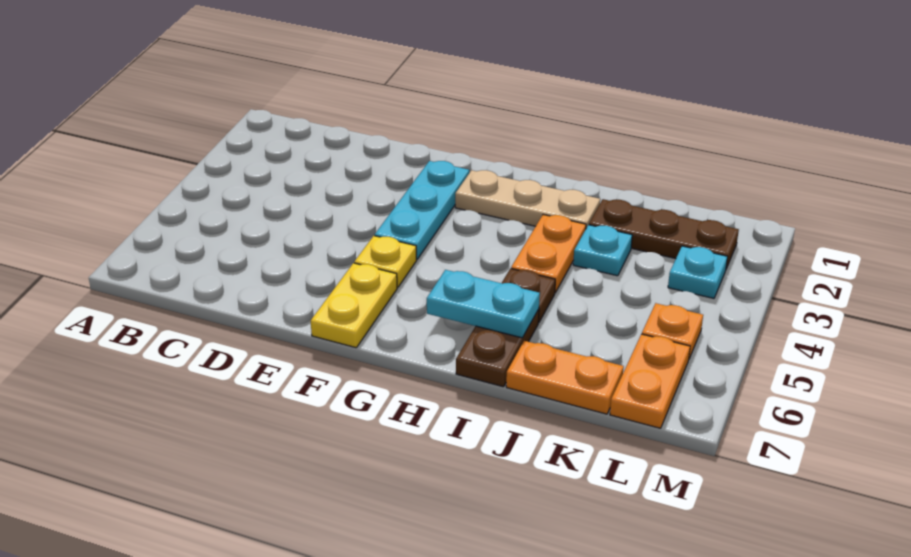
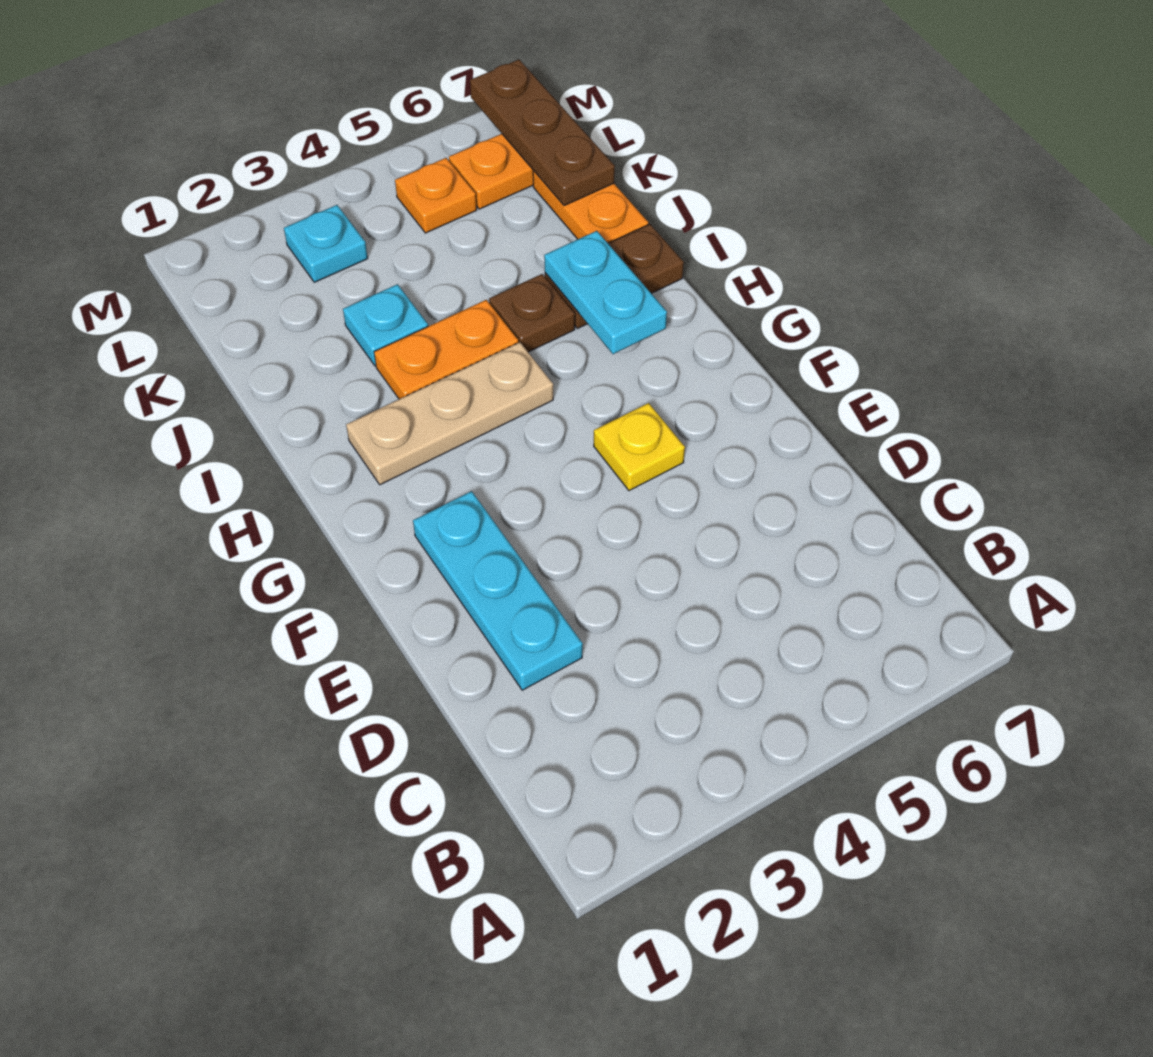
cyan 1x3 plate [375,161,469,259] -> cyan 1x3 plate turned to [413,491,583,690]
yellow 1x2 plate [311,263,397,348] -> none
tan 1x3 plate [455,170,600,228] -> tan 1x3 plate turned to [346,342,553,485]
brown 1x3 plate [589,199,739,269] -> brown 1x3 plate moved to [470,60,615,206]

